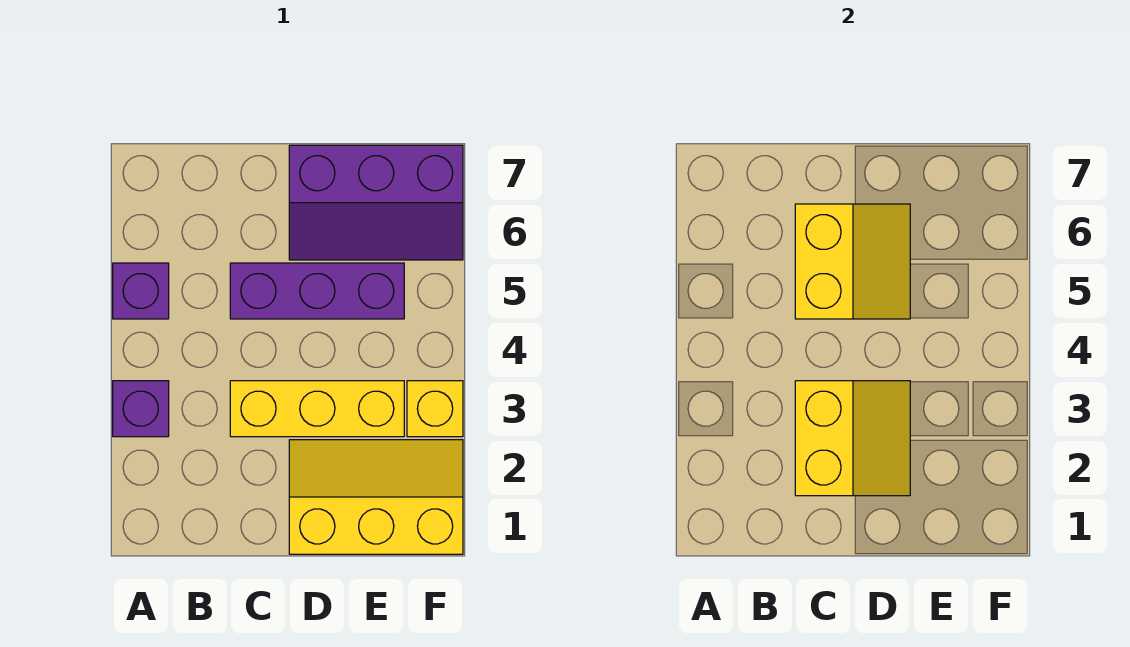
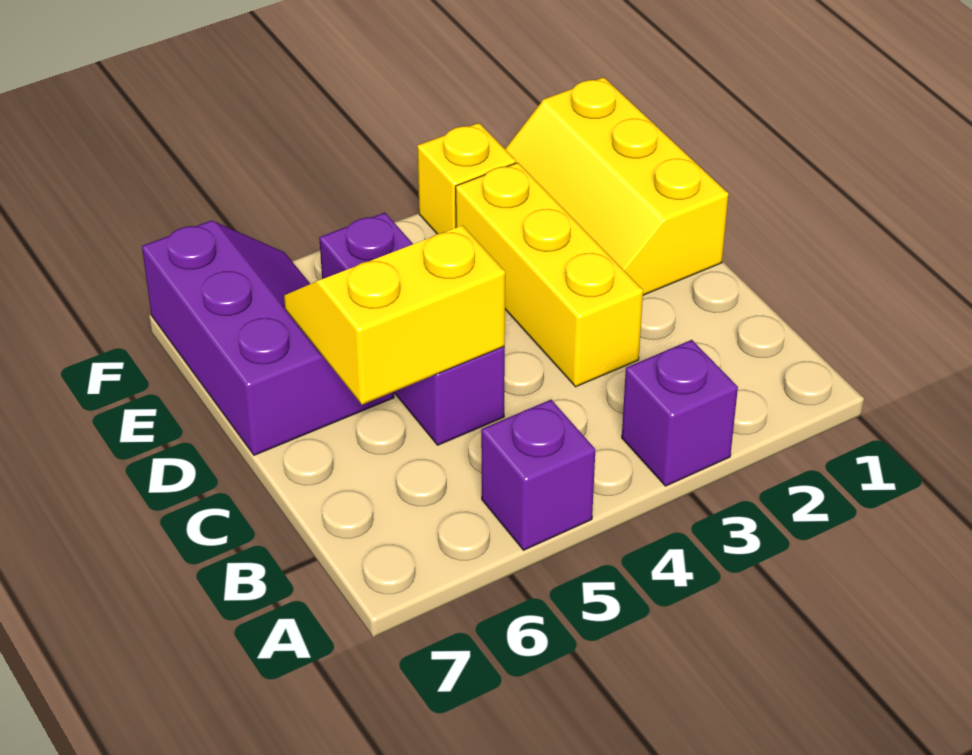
yellow 2x2 slope [795,381,910,496] -> none

